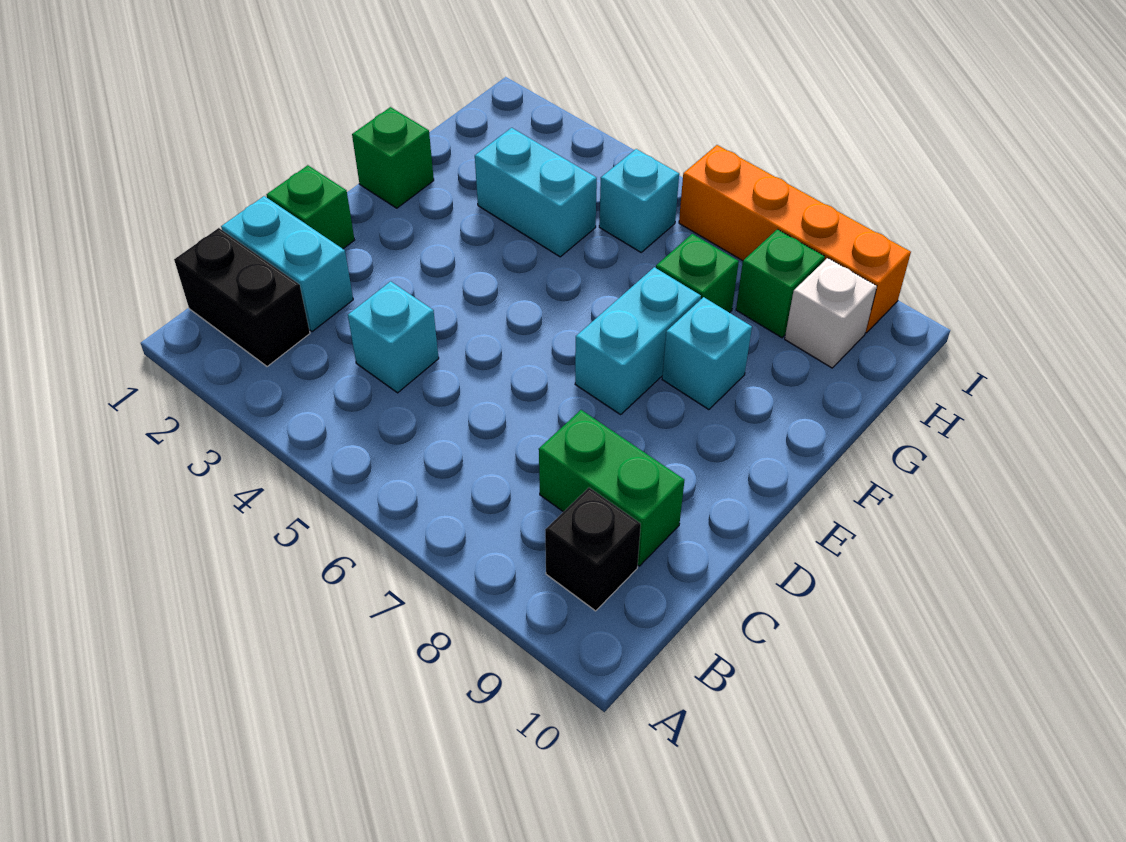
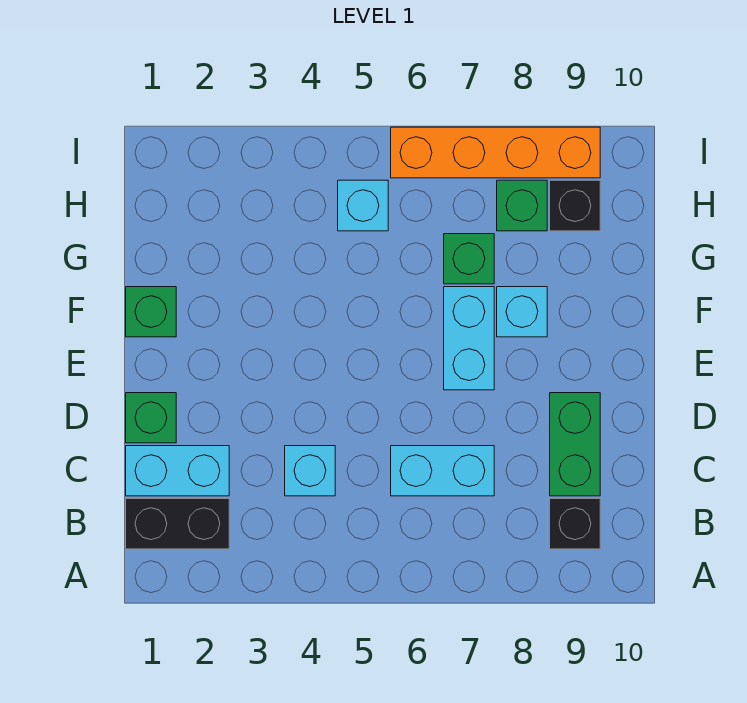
green 1x2 brick [539,410,684,566] -> green 1x2 brick turned to [550,393,600,496]
cyan 1x2 brick [475,128,597,257] -> cyan 1x2 brick moved to [391,446,494,496]
white 1x1 brick [785,258,877,368] -> black 1x1 brick [550,180,600,231]

